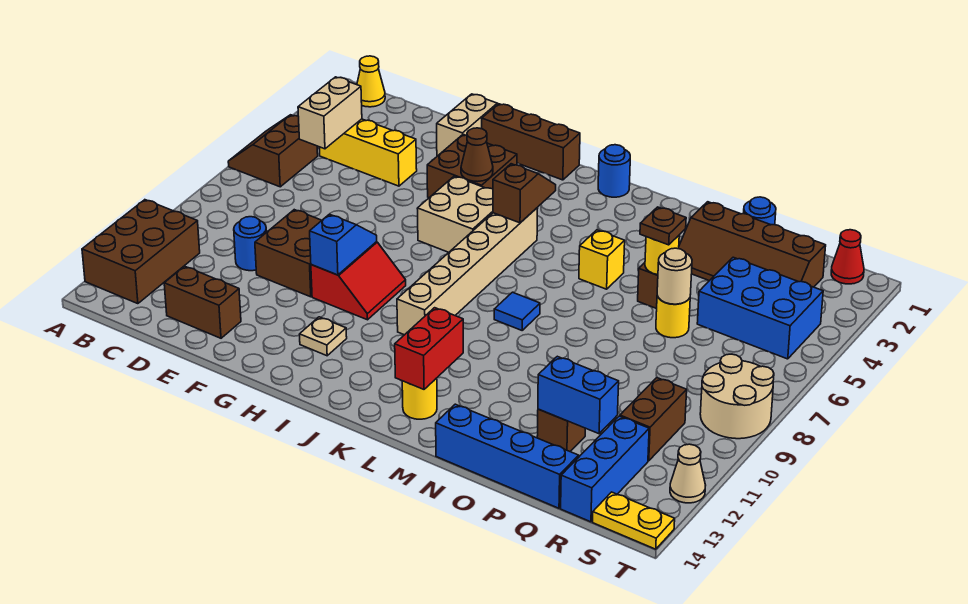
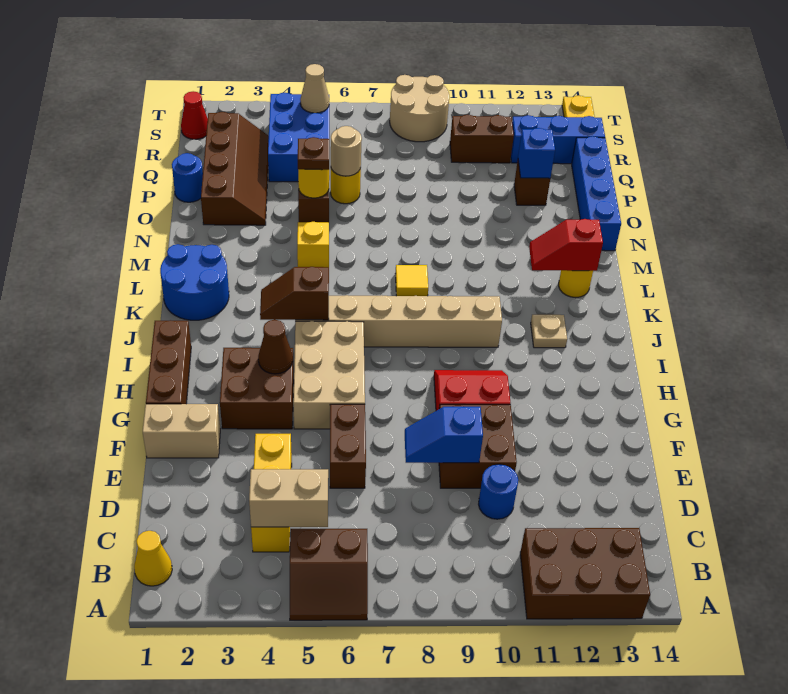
brown 1x2 brick [164,266,241,338] -> brown 1x2 brick moved to [330,404,366,488]
blue 1x2 slope [310,214,377,275] -> blue 1x2 slope moved to [405,407,483,463]
tan 2x2 brick [417,176,493,252] -> tan 2x3 brick [293,321,365,429]
tan 1x1 plate [300,317,347,356] -> tan 1x1 plate moved to [531,315,567,348]
blue 1x1 round brick [598,145,630,197] -> blue 2x2 round brick [160,244,229,320]
blue 1x1 tile [494,292,540,330] -> yellow 1x1 tile [395,265,428,296]
red 1x2 brick [395,308,463,389] -> red 1x2 slope [529,219,603,271]
blue 1x2 brick [538,356,619,434] -> blue 1x1 brick [518,128,555,178]
tan 1x1 cone [670,444,706,503] -> tan 1x1 cone moved to [300,64,329,113]

